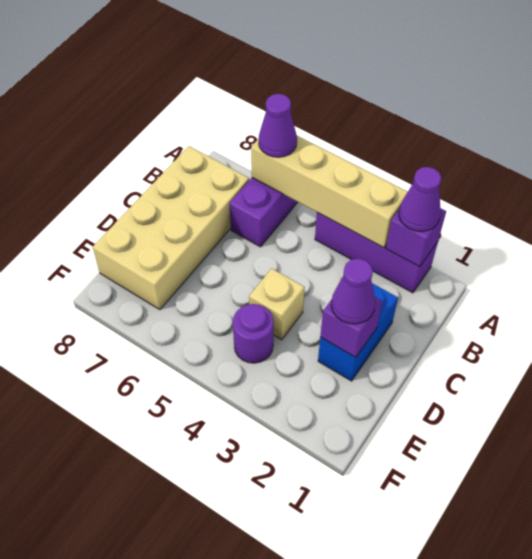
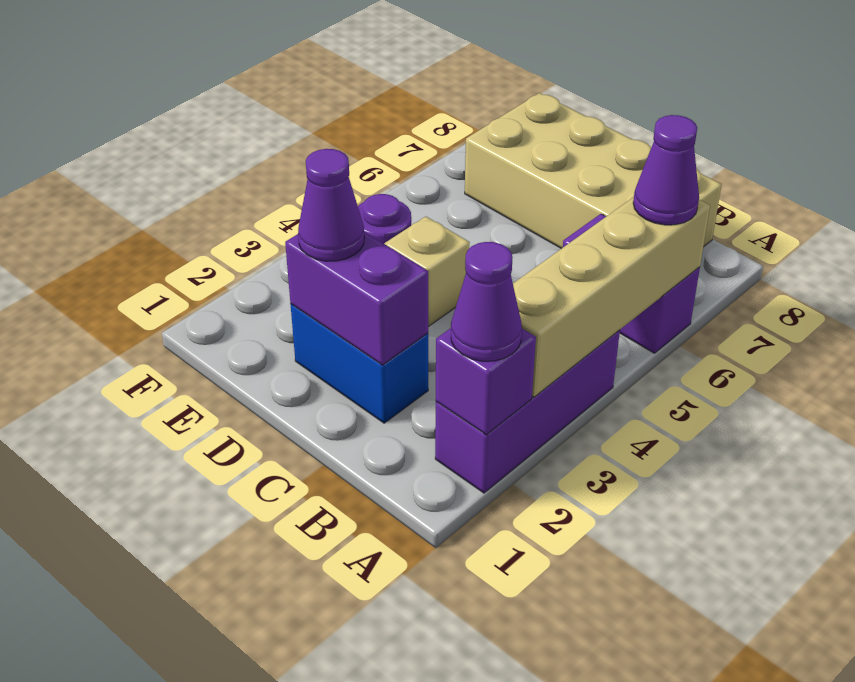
purple 1x1 brick [320,297,382,357] -> purple 1x2 brick [285,232,428,365]

